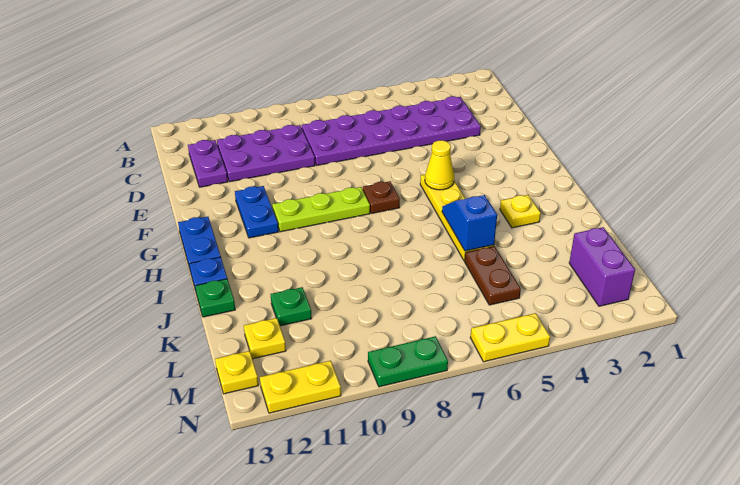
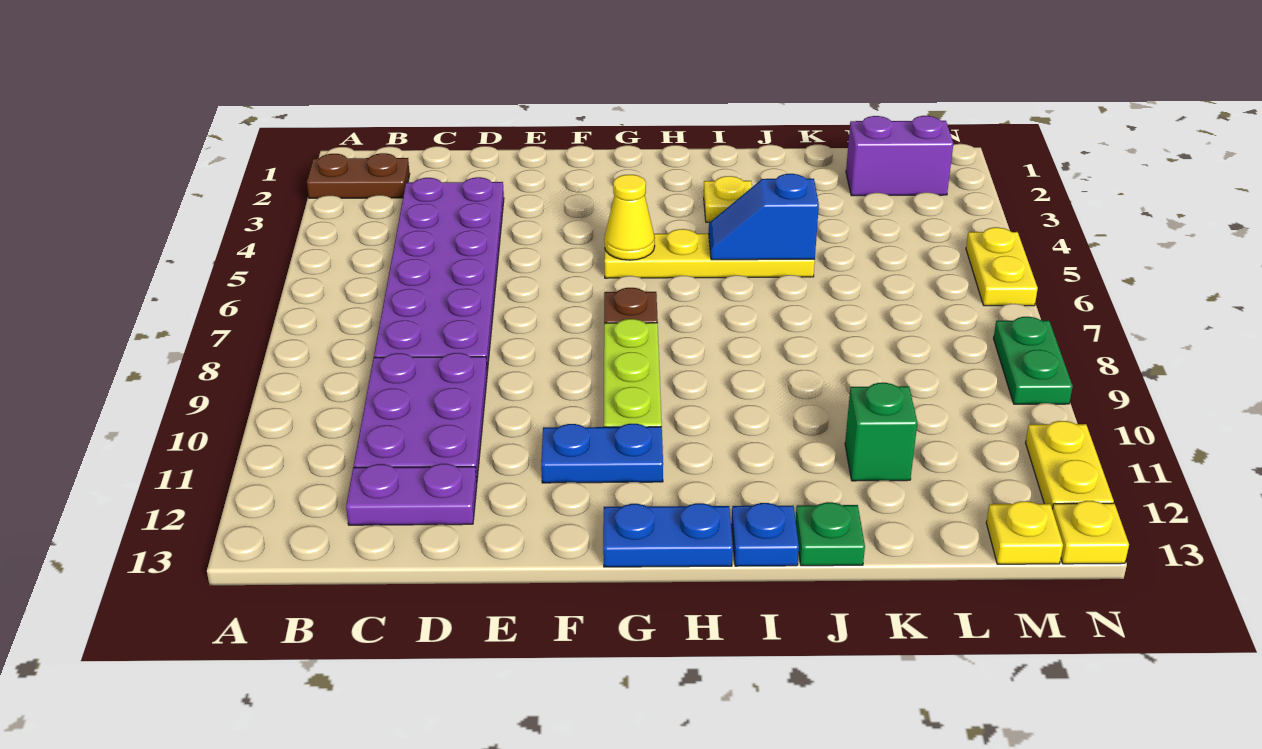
brown 1x2 plate [465,246,521,305] -> brown 1x2 plate moved to [307,153,410,198]
green 1x1 plate [271,287,312,326] -> green 1x1 brick [845,383,917,481]
yellow 1x1 plate [244,318,286,359] -> yellow 1x1 plate moved to [1052,501,1129,564]

